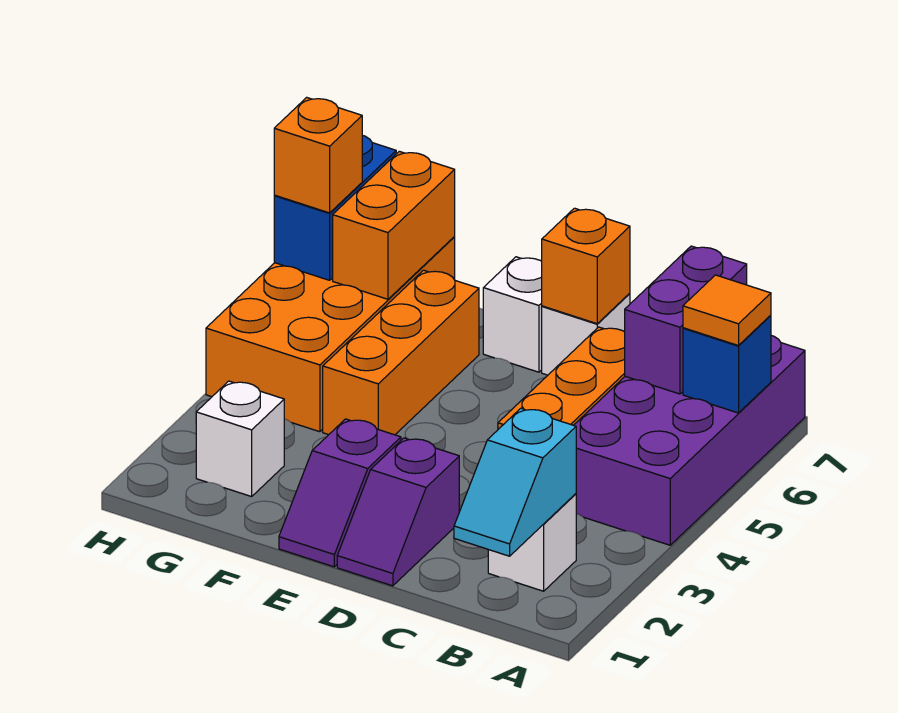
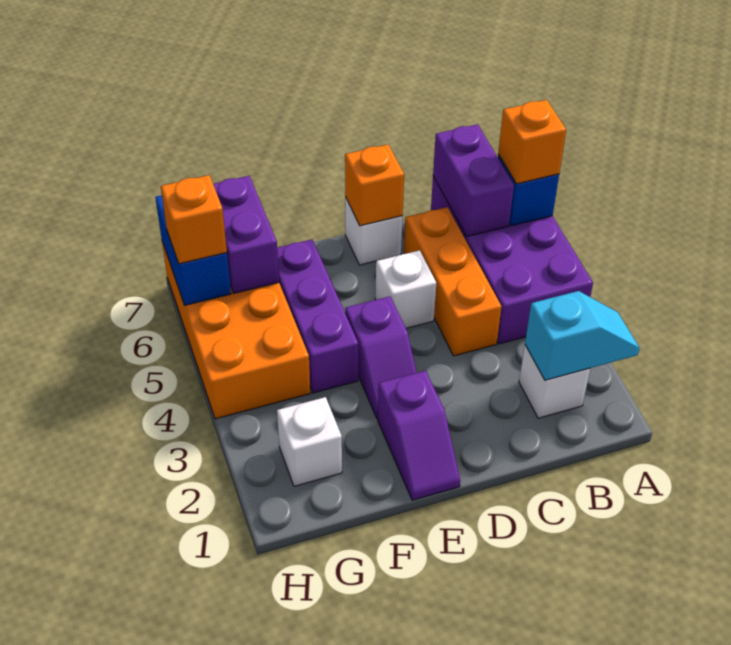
orange 1x1 tile [683,275,771,346] -> orange 1x1 brick [498,100,566,184]
cyan 1x2 slope [454,408,576,556] -> cyan 1x2 slope turned to [525,291,640,380]
purple 1x2 slope [337,438,459,586] -> purple 1x2 slope moved to [345,296,417,418]
white 1x1 brick [483,257,542,372] -> white 1x1 brick moved to [375,250,436,328]
orange 1x3 brick [323,270,479,435] -> purple 1x3 brick [277,239,358,393]
orange 1x2 brick [333,151,455,299] -> purple 1x2 brick [213,176,279,293]

